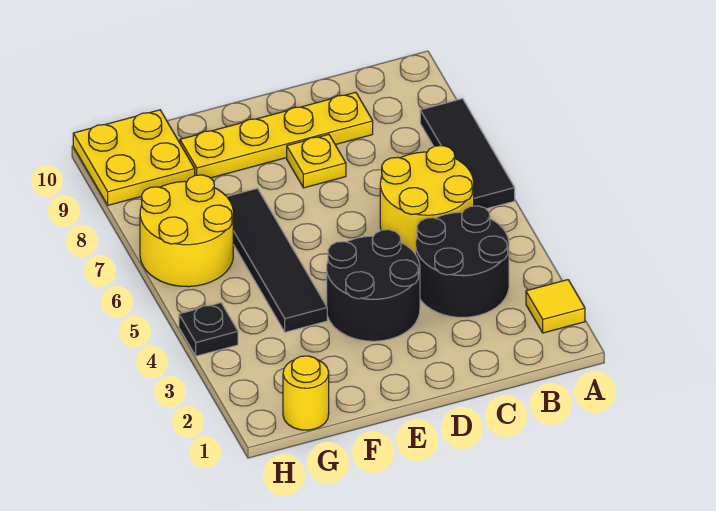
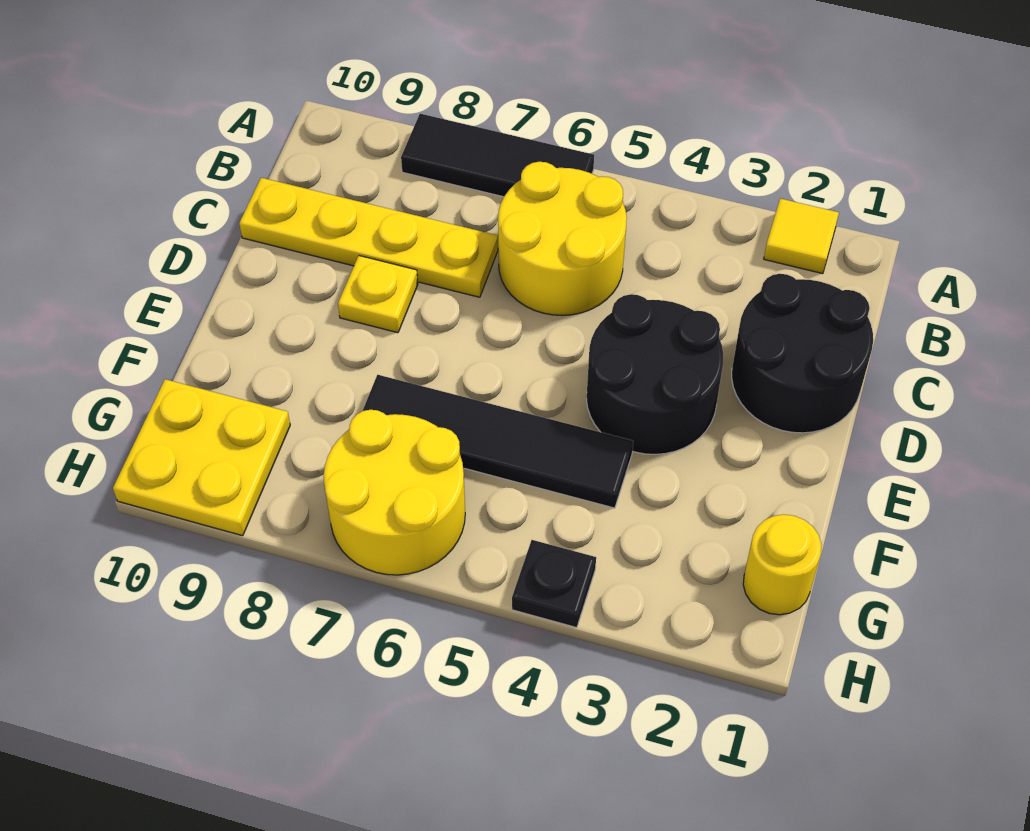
black 2x2 round brick [416,206,509,317] -> black 2x2 round brick moved to [732,274,873,433]
yellow 1x4 plate [180,92,373,178] -> yellow 1x4 plate turned to [239,178,498,297]

